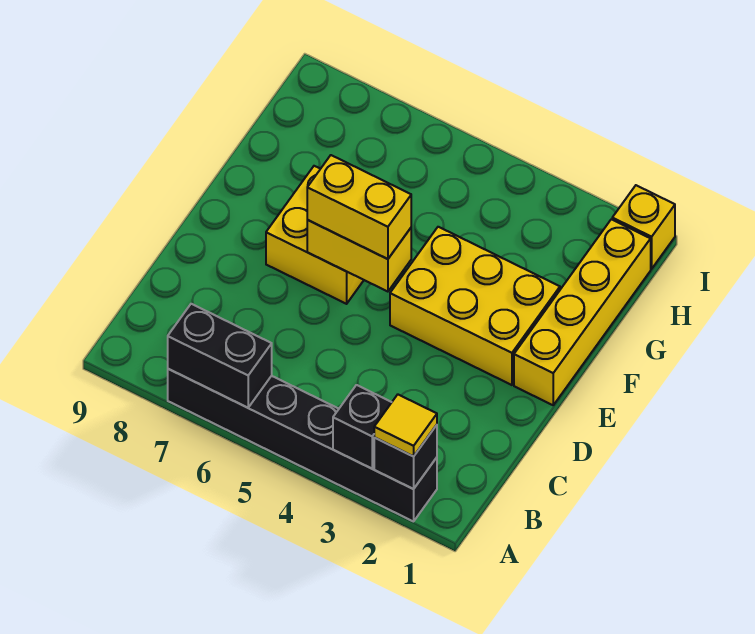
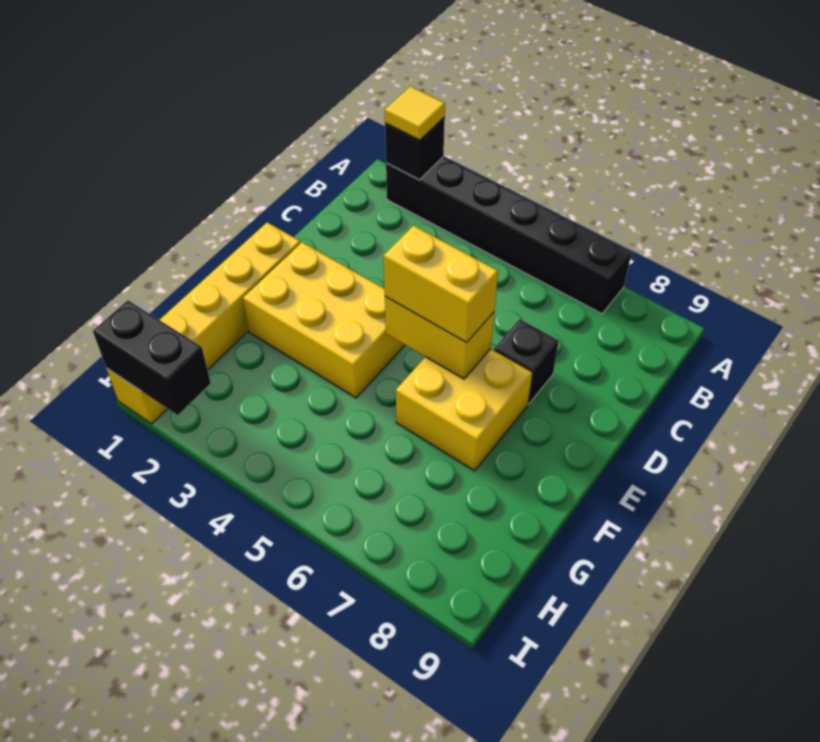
black 1x1 brick [333,385,392,469] -> black 1x1 brick moved to [494,319,559,404]
black 1x2 brick [168,304,272,408] -> black 1x2 brick moved to [93,300,211,415]

